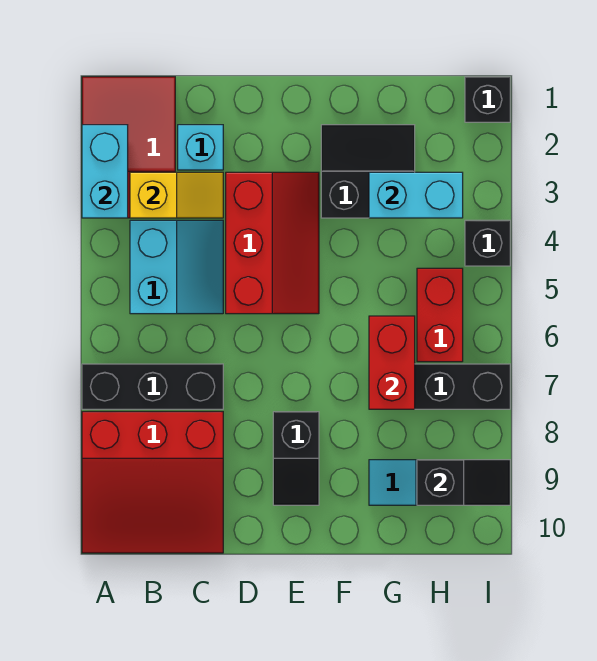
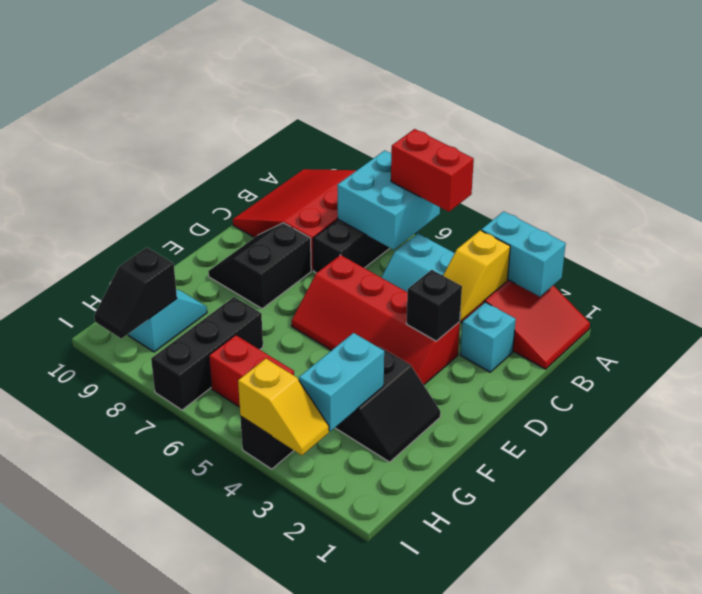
none -> cyan 2x2 brick [337,150,440,250]
red 2x3 slope [226,172,319,314] -> red 2x4 slope [292,255,460,385]
black 1x2 slope [273,412,319,505] -> black 2x2 slope [208,223,311,309]
red 1x2 brick [369,316,415,409] -> red 1x2 brick moved to [391,129,474,212]
black 1x1 brick [465,77,510,122] -> black 1x1 brick moved to [407,270,462,341]
none -> yellow 1x2 slope [238,359,329,455]

